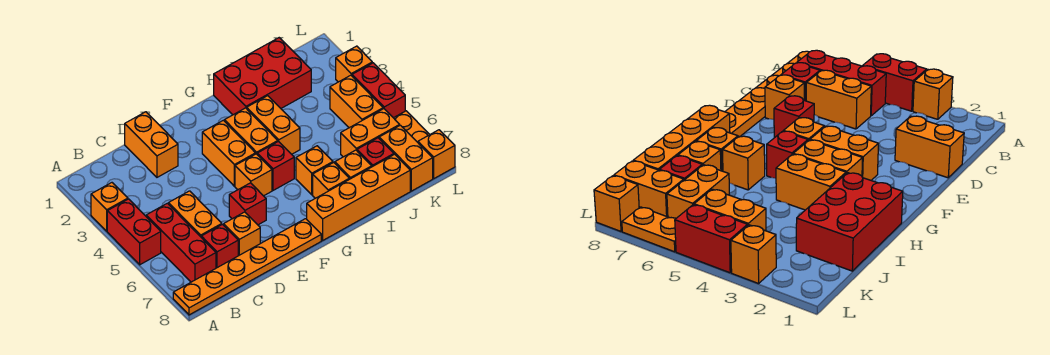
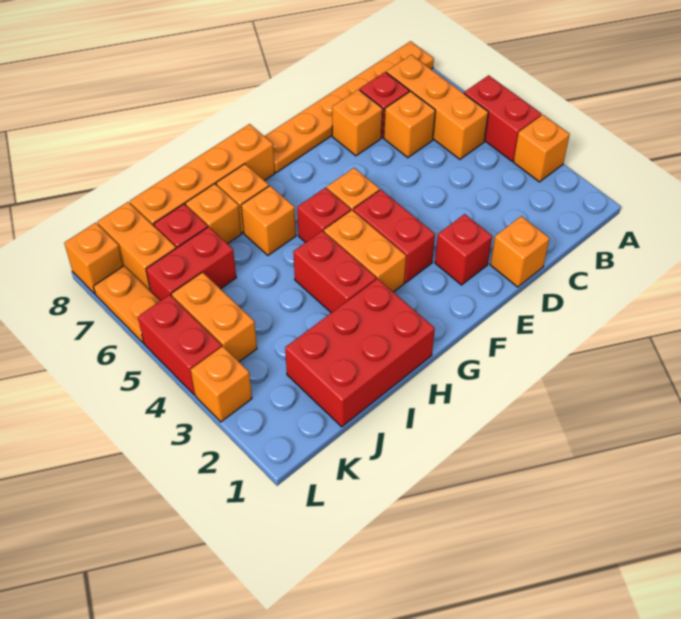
red 1x3 brick [146,203,216,282] -> orange 1x3 brick [386,55,488,159]
orange 1x2 brick [168,191,222,237] -> orange 1x1 brick [384,91,435,158]
orange 1x2 brick [125,112,178,177] -> orange 1x1 brick [490,216,550,287]
red 1x1 brick [229,183,266,225] -> red 1x1 brick moved to [435,214,492,285]
orange 1x2 brick [202,120,256,186] -> red 1x2 brick [353,190,435,283]
orange 1x2 brick [247,96,300,154] -> red 1x2 brick [293,231,376,313]
orange 1x2 brick [341,109,400,157] -> red 1x2 brick [146,227,236,301]

